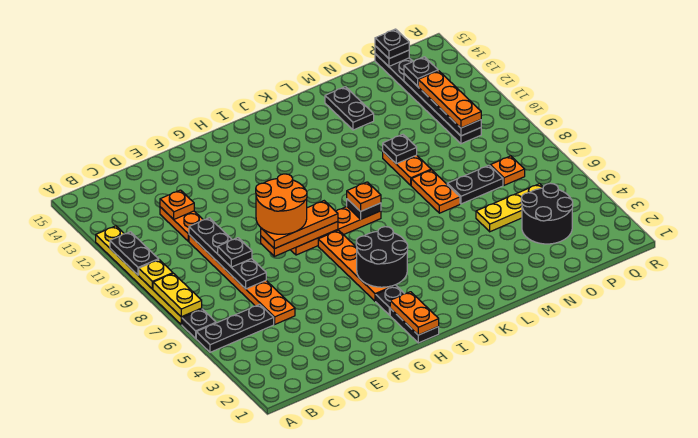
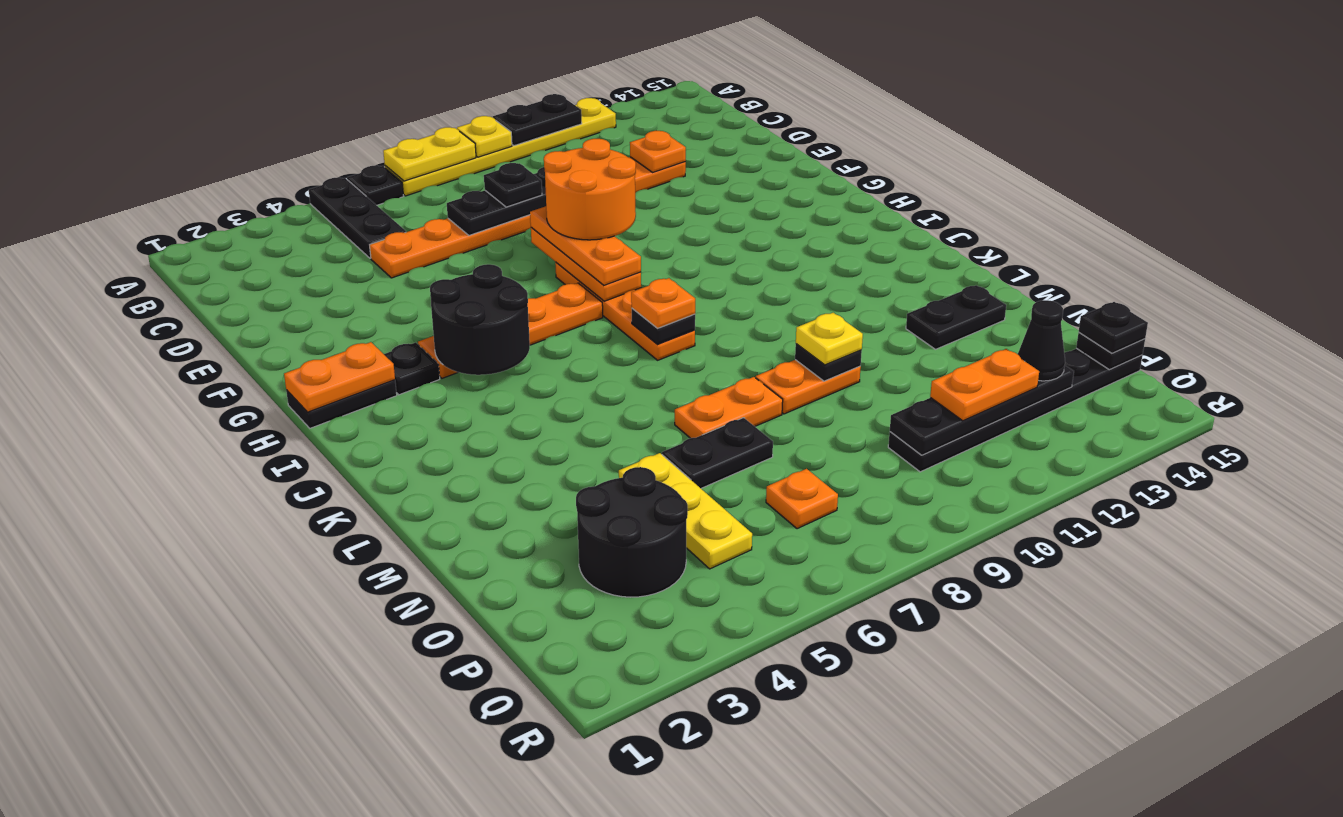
none -> yellow 1x1 plate [796,313,863,365]
black 1x2 plate [447,165,503,204] -> black 1x2 plate turned to [662,418,773,488]
orange 1x3 plate [418,71,481,128] -> orange 1x2 plate [930,349,1039,421]
black 1x1 plate [404,57,438,86] -> black 1x1 cone [1018,300,1065,381]

